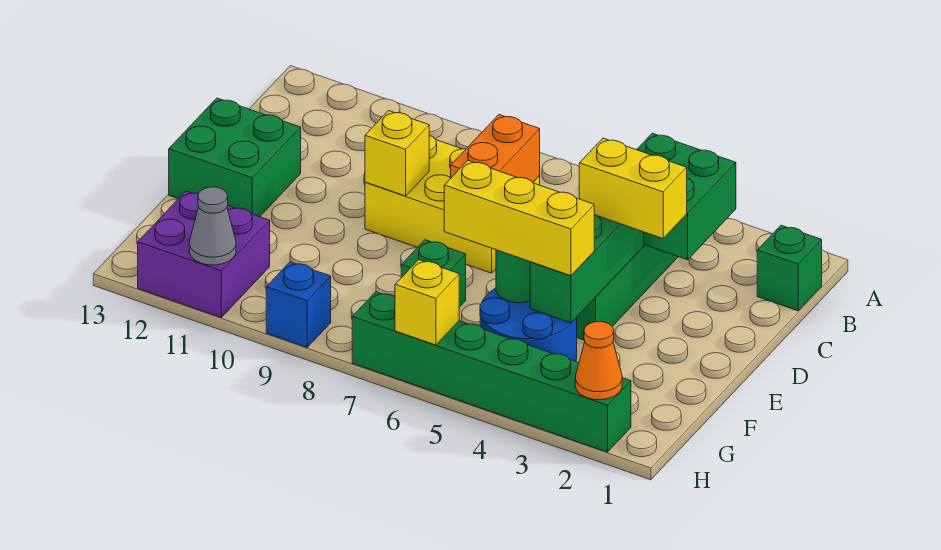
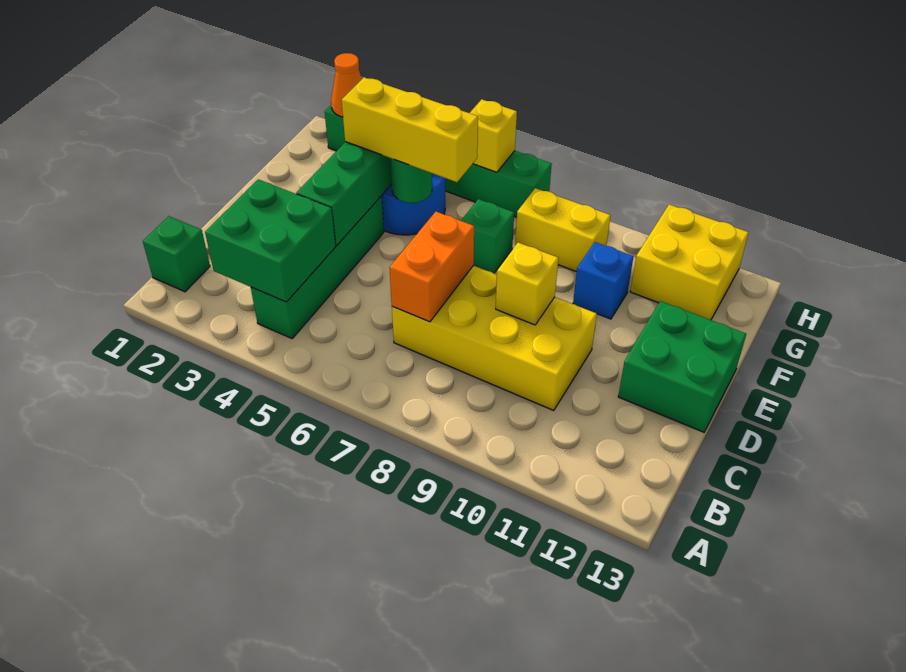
yellow 2x3 brick [365,135,540,273] -> yellow 2x4 brick [392,265,597,410]
yellow 1x2 brick [579,138,687,239] -> yellow 1x2 brick moved to [515,188,611,272]
purple 2x2 brick [138,191,270,317] -> yellow 2x2 brick [630,205,749,320]
blue 1x1 brick [266,262,331,347] -> blue 1x1 brick moved to [573,242,633,319]
grey 1x1 cone [189,187,236,265] -> none

